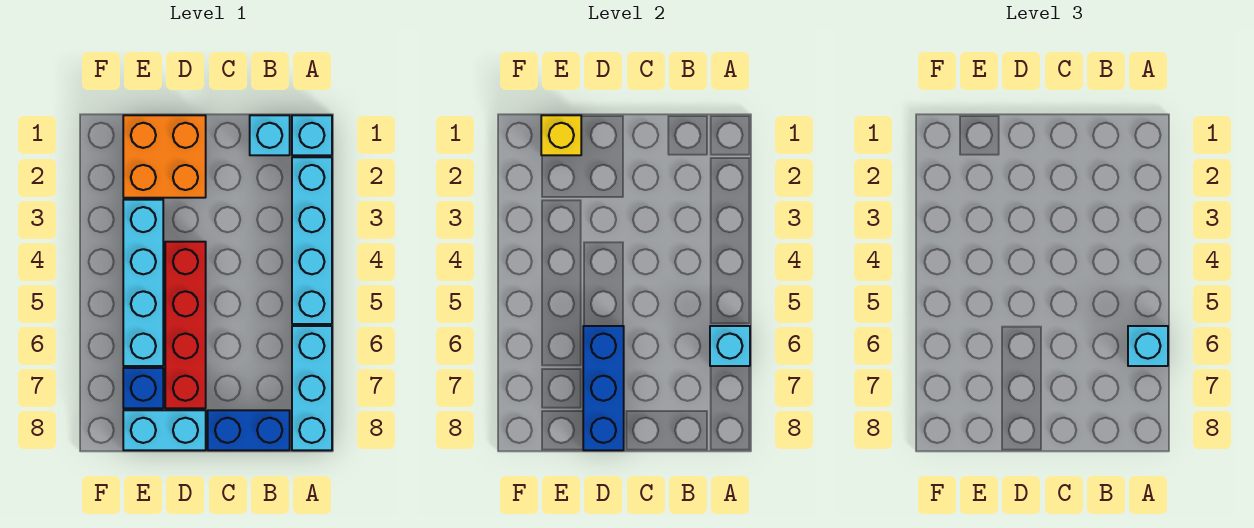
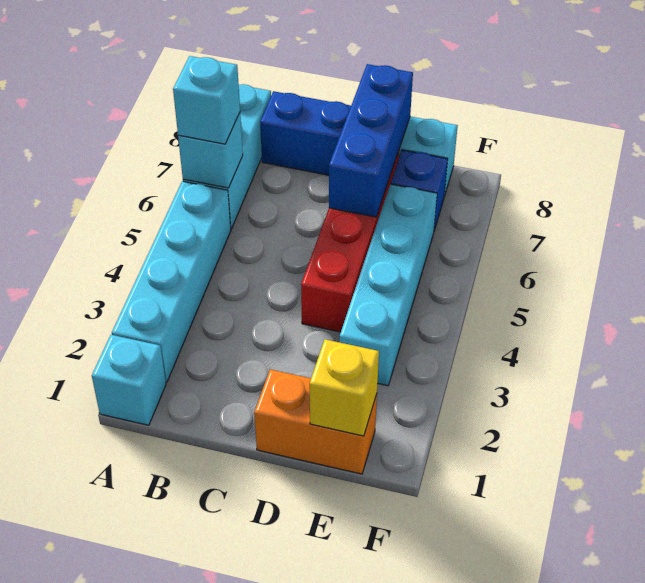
cyan 1x1 brick [250,115,290,155] -> none
orange 2x2 brick [123,115,206,198] -> orange 1x2 brick [254,369,377,474]

